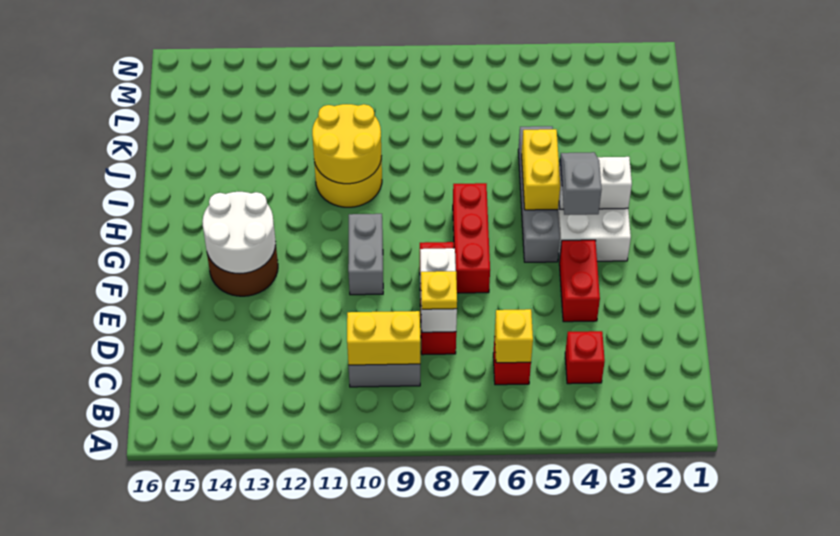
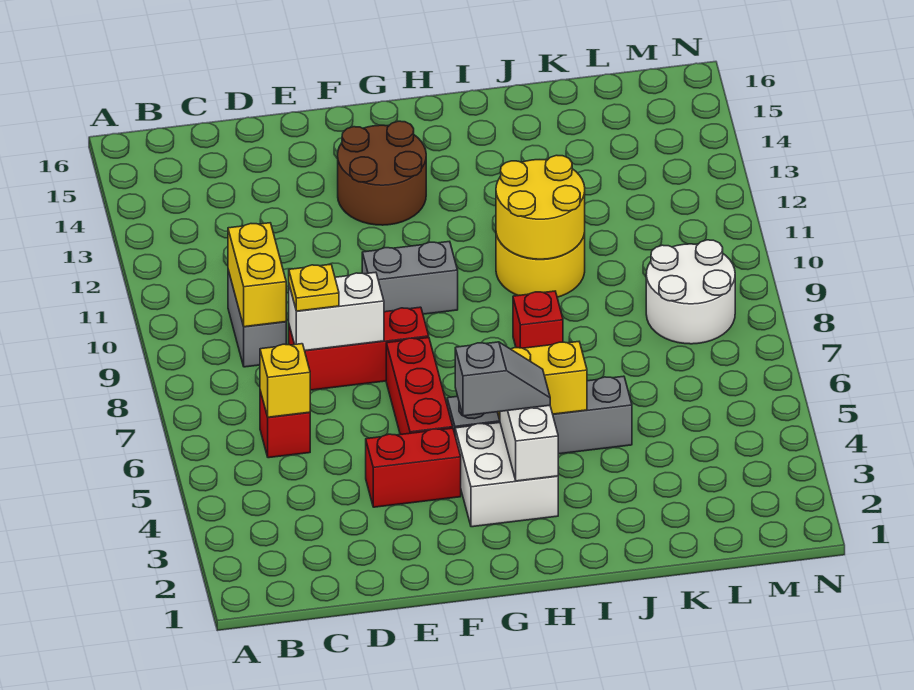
red 1x1 brick [565,331,605,384] -> red 1x1 brick moved to [513,291,563,348]
red 1x3 brick [453,183,490,293] -> red 1x3 brick turned to [386,338,453,435]
white 2x2 round brick [202,192,276,274] -> white 2x2 round brick moved to [646,240,735,344]

